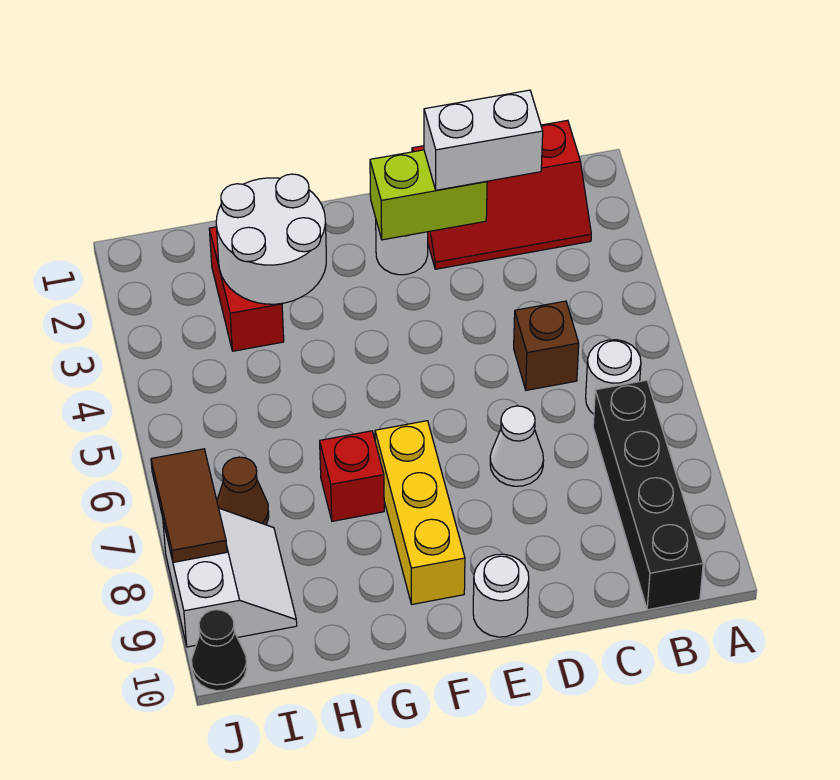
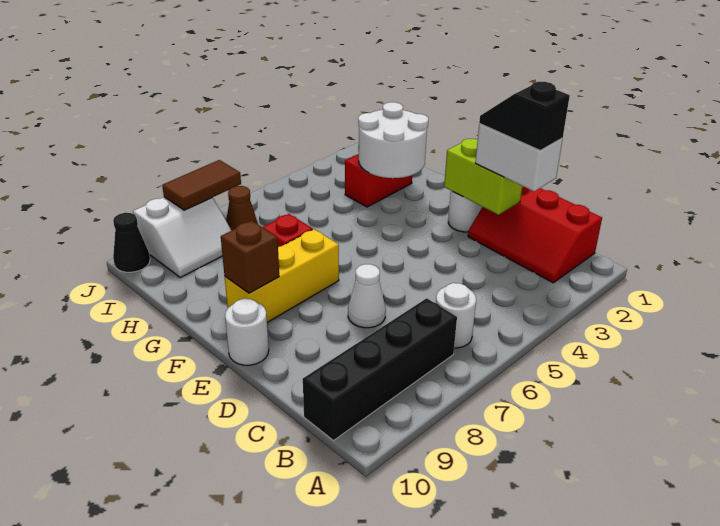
none -> black 1x2 slope [479,82,570,150]
brown 1x1 brick [514,301,579,390] -> brown 1x1 brick moved to [221,221,279,293]

